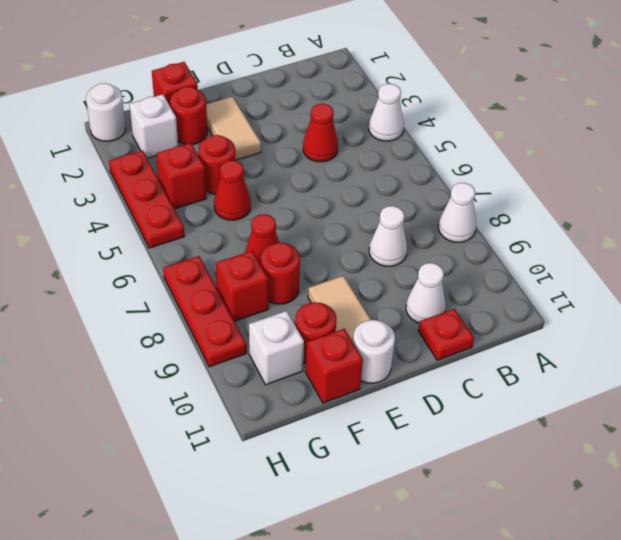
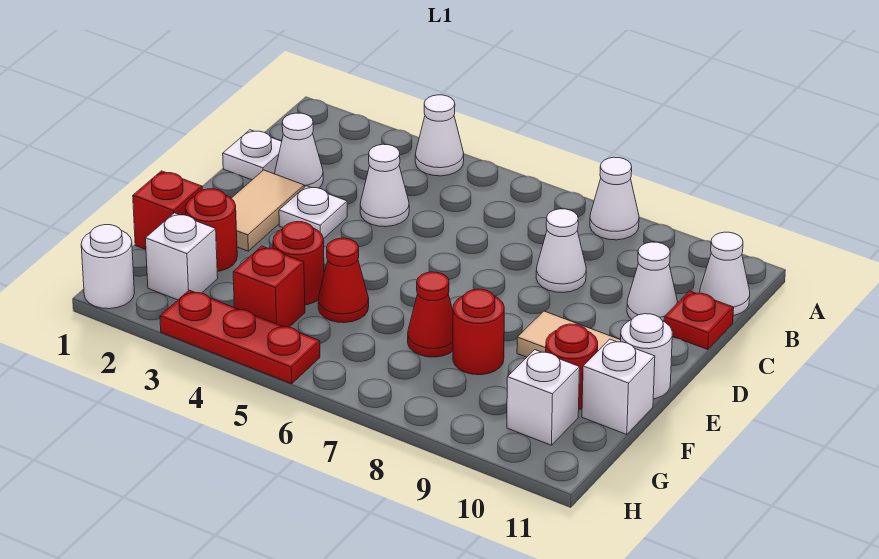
none -> white 1x1 cone [700,232,750,316]
none -> white 1x1 plate [223,130,282,180]
none -> white 1x1 cone [275,113,323,188]
red 1x1 cone [303,104,338,162] -> white 1x1 cone [360,144,409,227]
none -> white 1x1 plate [279,186,347,239]
tan 1x2 tile [206,97,261,160] -> tan 1x2 tile turned to [231,170,304,251]
red 1x1 brick [305,329,363,403] -> white 1x1 brick [582,339,655,435]
red 1x1 brick [216,251,268,321] -> none
red 1x3 plate [163,256,247,367] -> none

